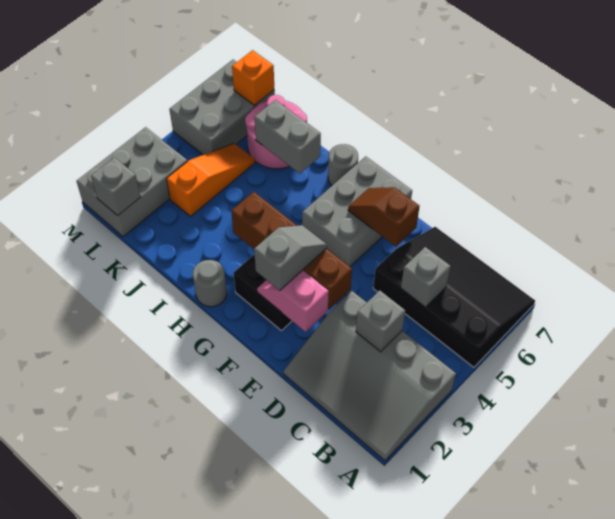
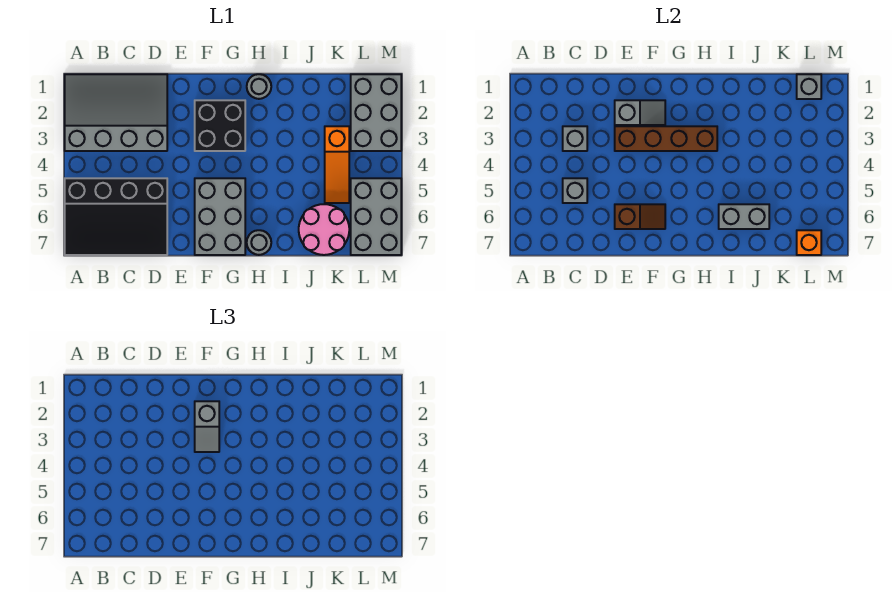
pink 1x2 slope [257,270,329,332] -> grey 1x2 slope [615,100,665,125]

